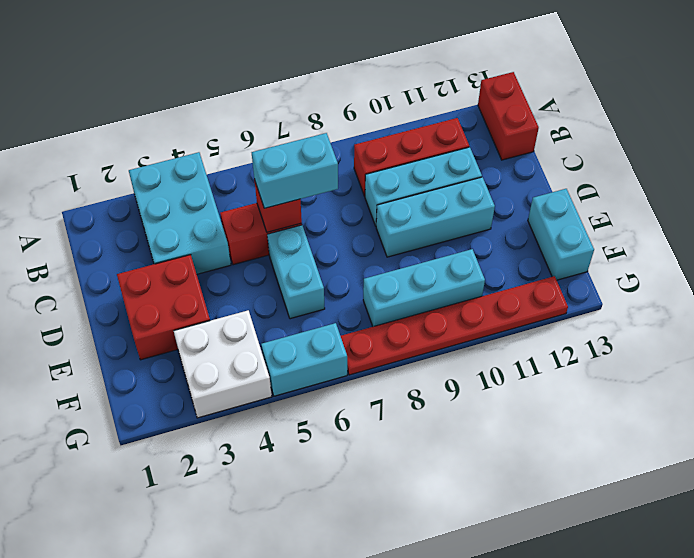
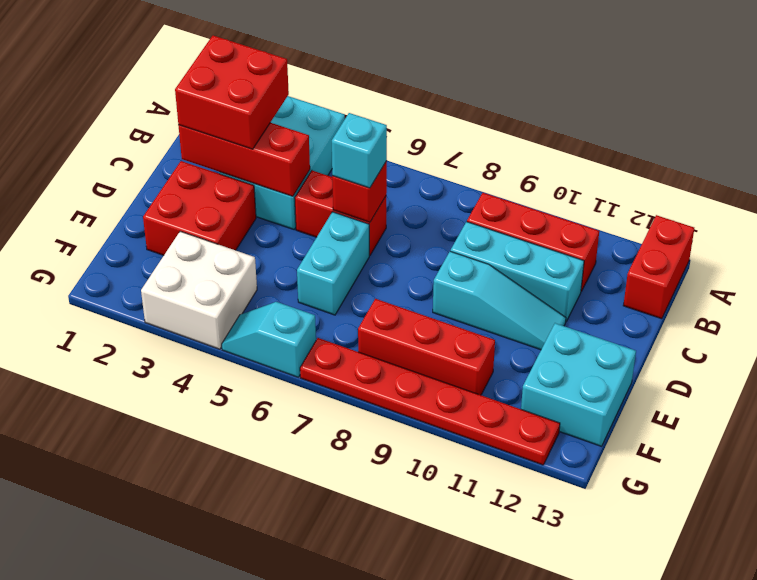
none -> red 2x2 brick [175,36,289,149]
none -> red 1x3 brick [178,123,310,196]
cyan 1x2 brick [252,133,338,208] -> cyan 1x1 brick [332,113,387,188]
cyan 1x3 brick [376,177,495,257] -> cyan 1x3 slope [433,251,566,350]
cyan 1x2 brick [528,189,594,280] -> cyan 2x2 brick [521,323,636,446]
cyan 1x3 brick [363,249,485,327] -> red 1x3 brick [358,299,495,395]
cyan 1x2 brick [261,323,347,396] -> cyan 1x2 slope [222,302,316,377]

